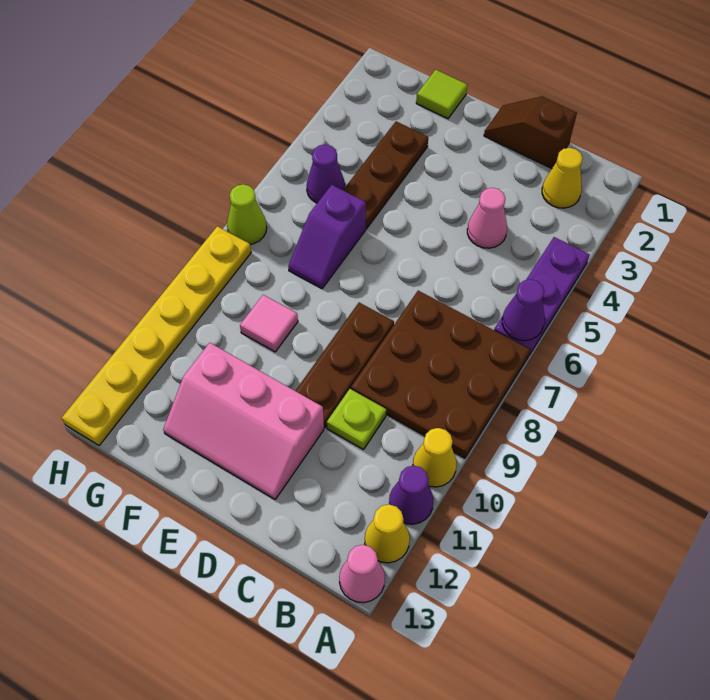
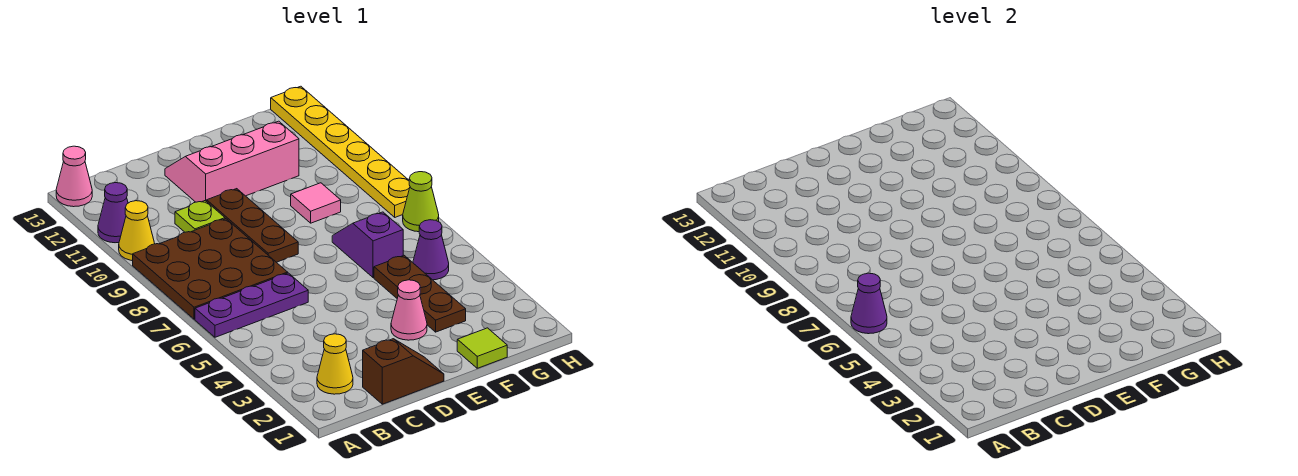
purple 1x3 plate [494,237,589,355] -> purple 1x3 plate turned to [195,273,308,337]
yellow 1x1 cone [365,504,410,563] -> none
pink 1x1 cone [467,188,507,248] -> pink 1x1 cone moved to [391,280,427,340]

